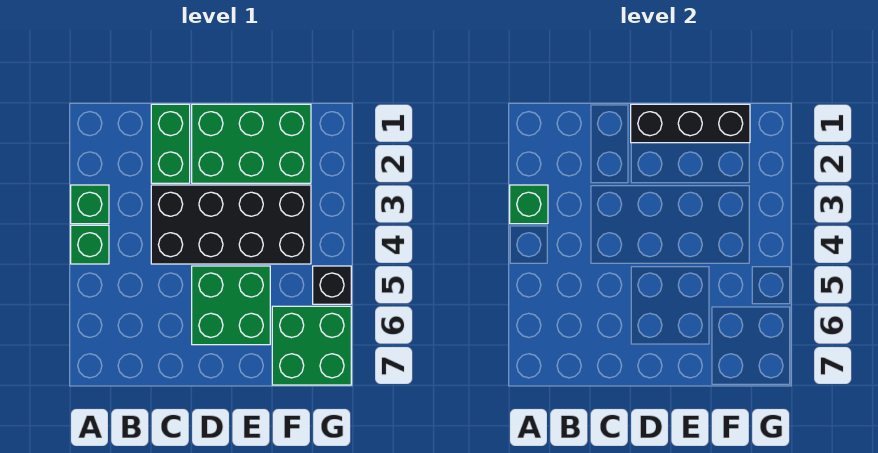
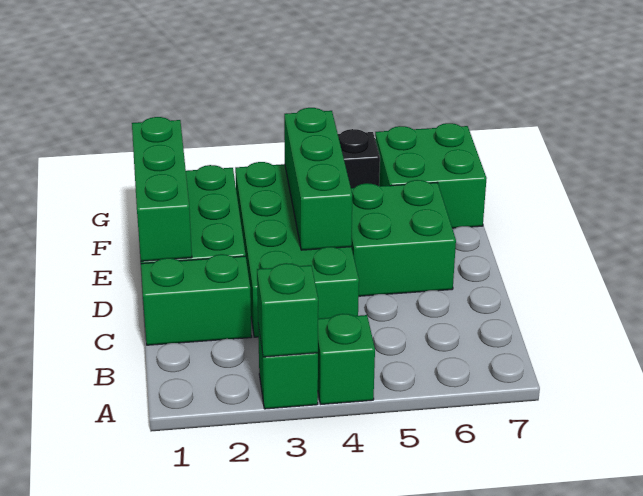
black 2x4 brick [151,185,311,264] -> green 2x4 brick [235,162,359,337]
black 1x3 brick [631,104,750,143] -> green 1x3 brick [132,117,192,261]
none -> green 1x3 brick [284,108,352,250]

